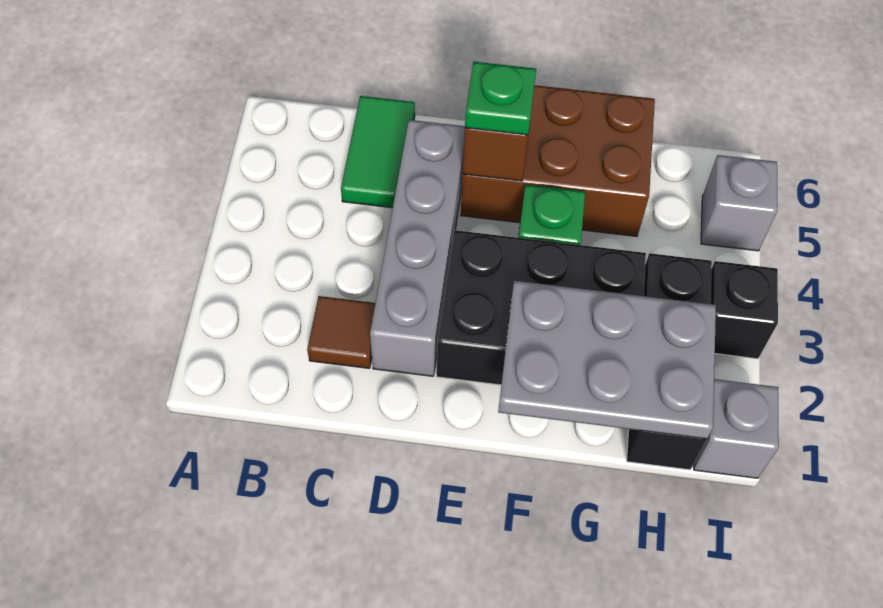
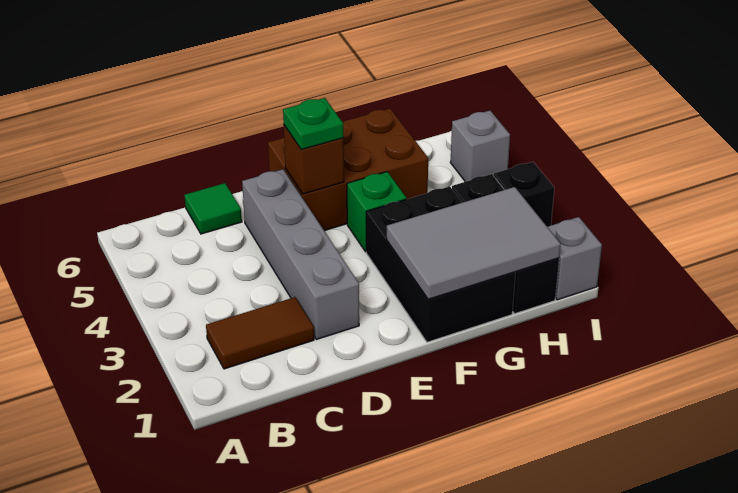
brown 1x1 tile [307,296,375,368] -> brown 1x2 tile [206,297,314,369]
green 1x2 tile [341,96,415,208] -> green 1x1 tile [184,183,242,234]
black 2x3 brick [437,230,646,385] -> black 2x3 brick turned to [366,186,516,342]
grey 2x3 plate [498,281,716,439] -> grey 2x3 tile [387,187,561,299]

